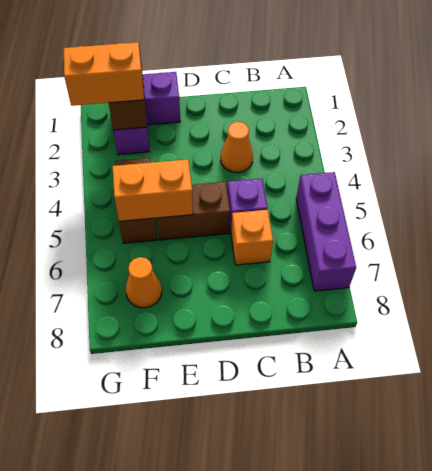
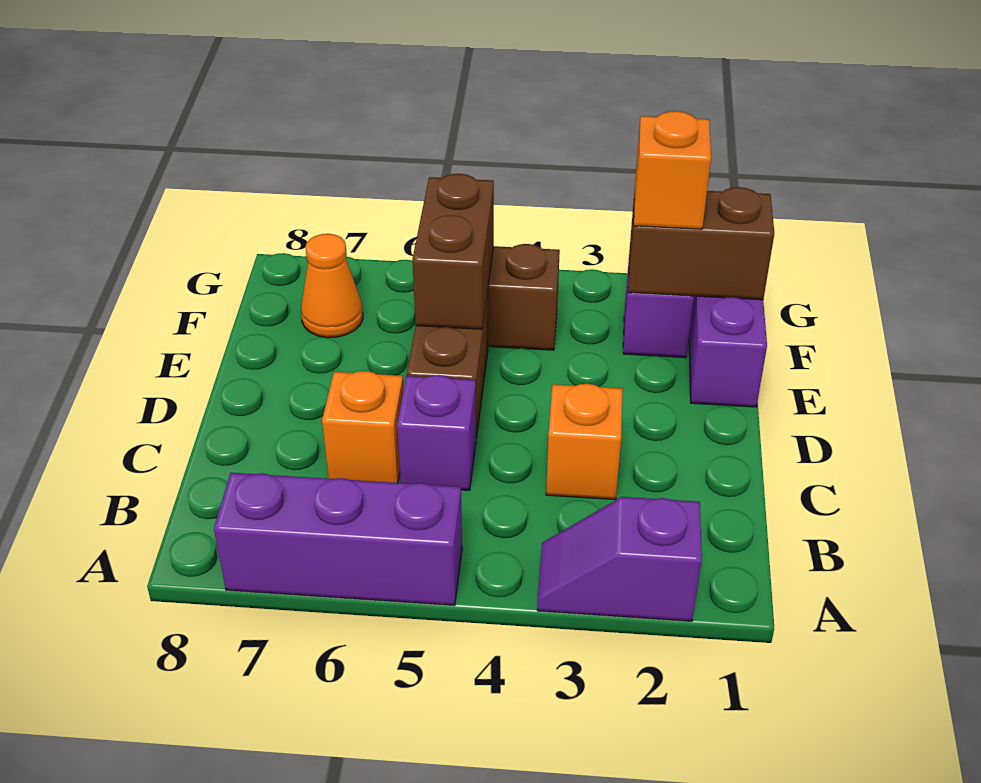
none -> purple 1x2 slope [537,497,702,621]
orange 1x1 cone [221,122,253,172] -> orange 1x1 brick [546,384,623,500]
orange 1x2 brick [113,159,193,221] -> brown 1x2 brick [412,174,494,329]
orange 1x2 brick [64,42,144,106] -> orange 1x1 brick [634,111,711,229]

